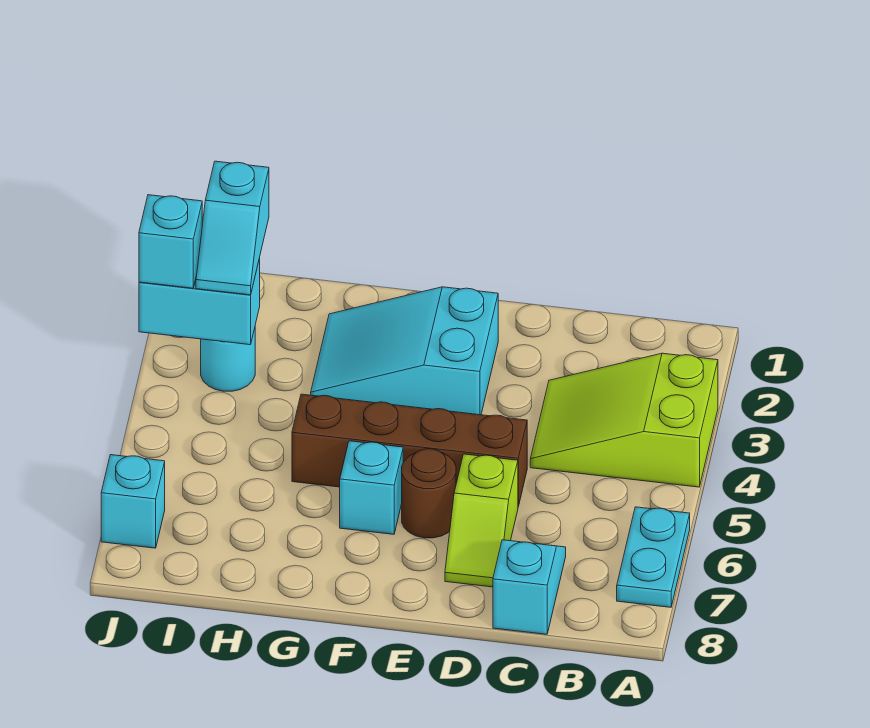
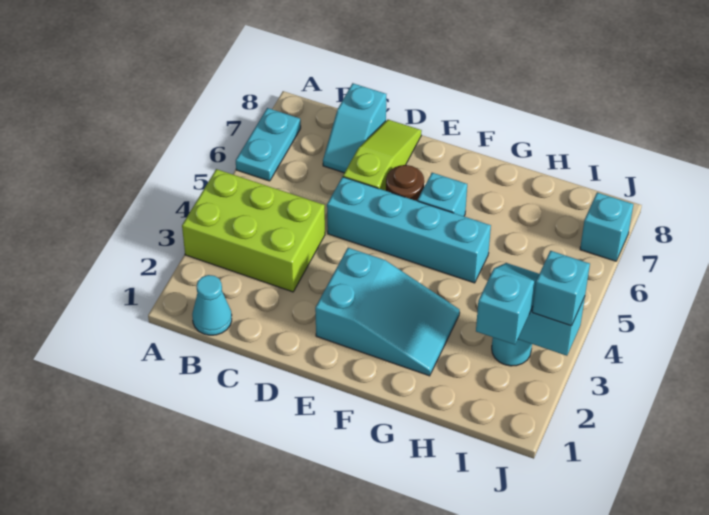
lime 2x3 slope [530,353,718,487] -> lime 2x3 brick [182,169,325,292]
none -> cyan 1x1 cone [192,275,232,335]
brown 1x4 brick [292,394,527,506] -> cyan 1x4 brick [327,177,491,283]
lime 1x2 slope [445,454,518,587] -> lime 1x3 slope [343,120,422,191]

